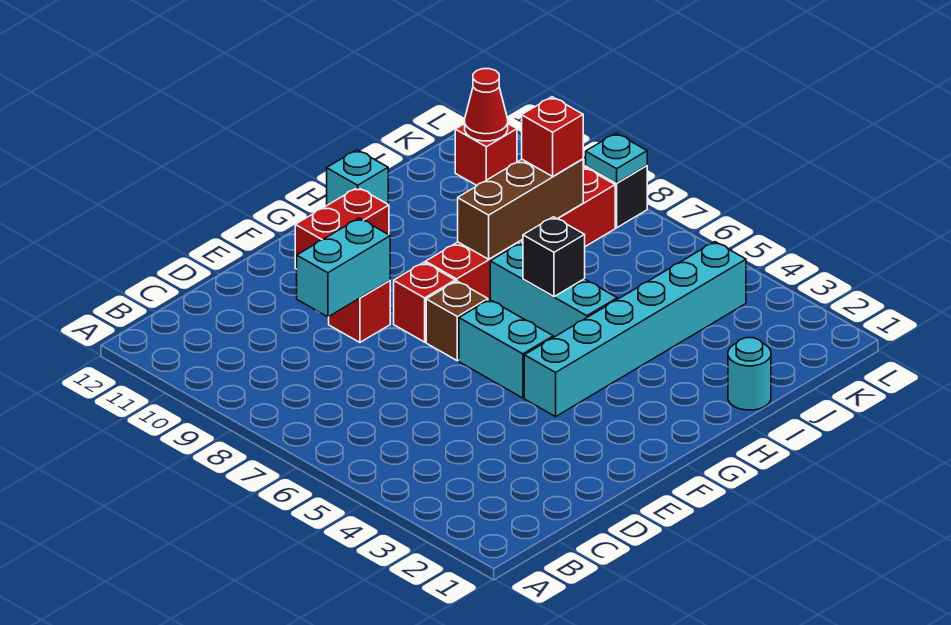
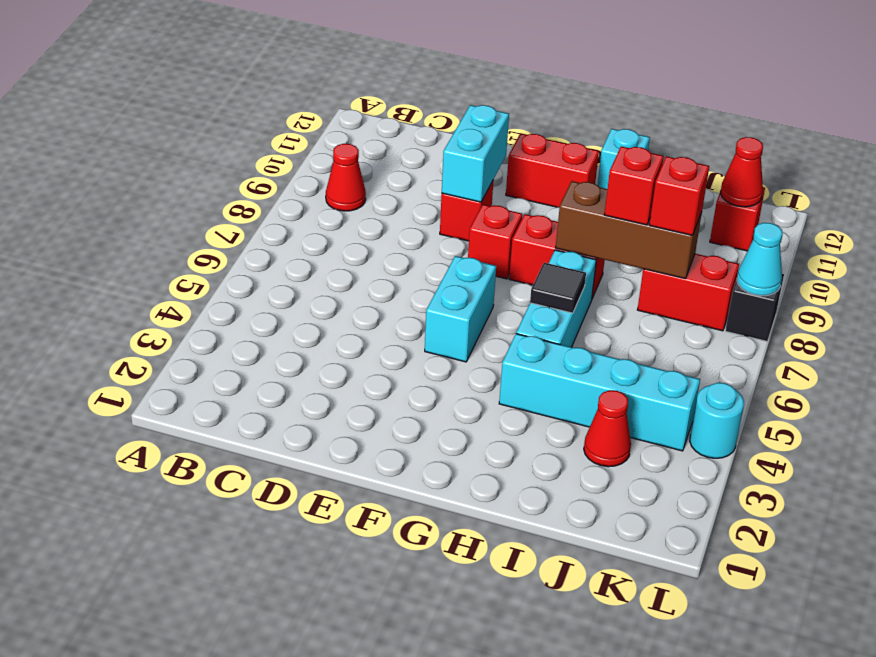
none -> red 1x1 cone [326,144,366,211]
cyan 1x2 brick [297,218,390,317] -> cyan 1x2 brick turned to [442,105,509,202]
cyan 1x6 brick [524,242,746,417] -> cyan 1x4 brick [499,334,700,451]
brown 1x1 brick [426,281,488,361] -> none
black 1x1 brick [523,217,585,297] -> black 1x1 tile [530,263,586,313]
cyan 1x1 round brick [728,338,771,410] -> cyan 1x1 round brick moved to [690,383,744,458]
none -> red 1x1 brick [604,146,664,225]
none -> red 1x1 cone [584,390,631,467]
cyan 1x1 plate [586,133,647,183] -> cyan 1x1 cone [737,223,783,296]

